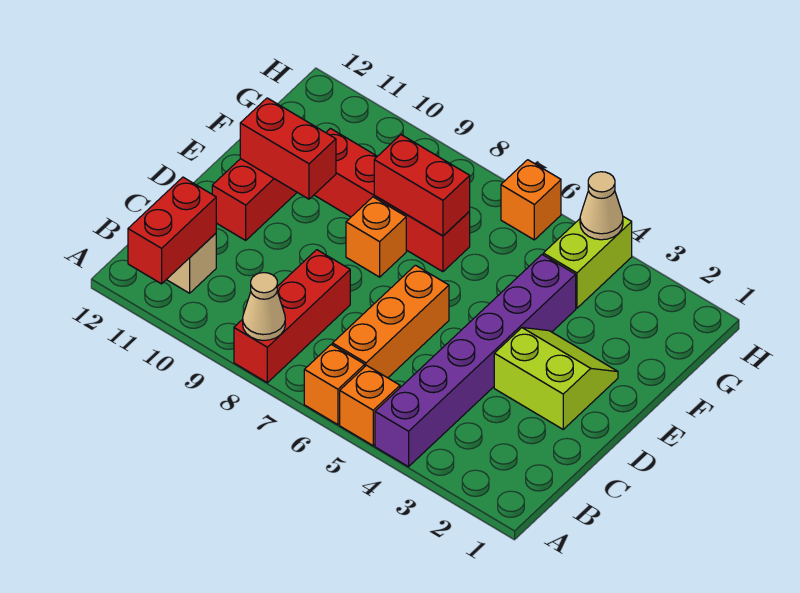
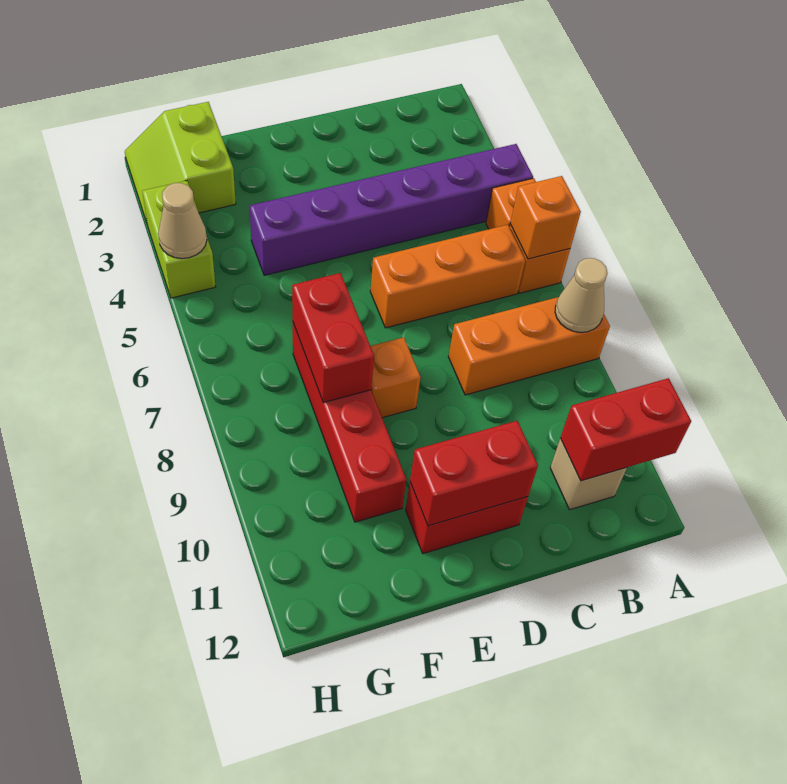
red 1x3 brick [234,250,350,383] -> orange 1x3 brick [448,297,610,395]
lime 2x2 slope [494,328,618,429] -> lime 2x2 slope moved to [125,102,236,223]
red 1x2 brick [240,98,336,199] -> red 1x2 brick turned to [410,421,538,526]
lime 1x2 brick [543,217,632,308] -> lime 1x2 brick turned to [142,181,215,298]
orange 1x1 brick [501,160,561,240] -> orange 1x1 brick moved to [510,176,581,259]

